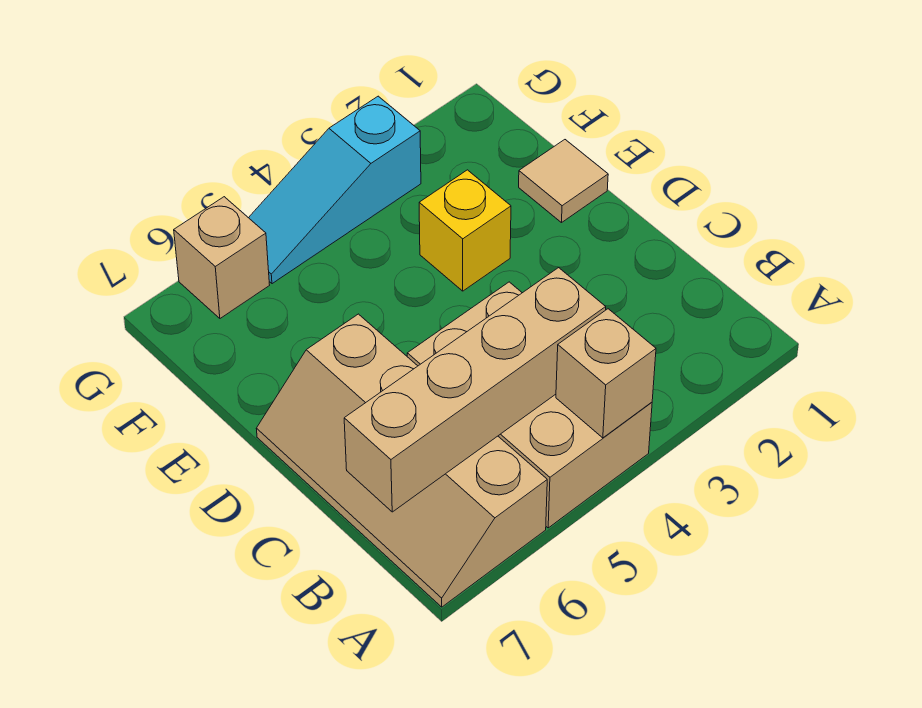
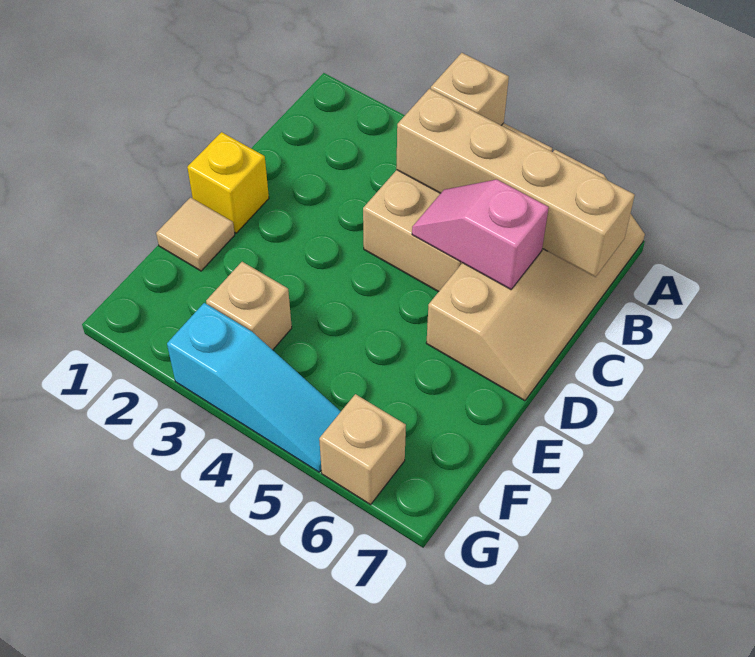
none -> pink 1x2 slope [412,180,549,289]
yellow 1x1 brick [419,170,511,291] -> yellow 1x1 brick moved to [187,132,269,233]
none -> tan 1x1 brick [206,262,292,350]

